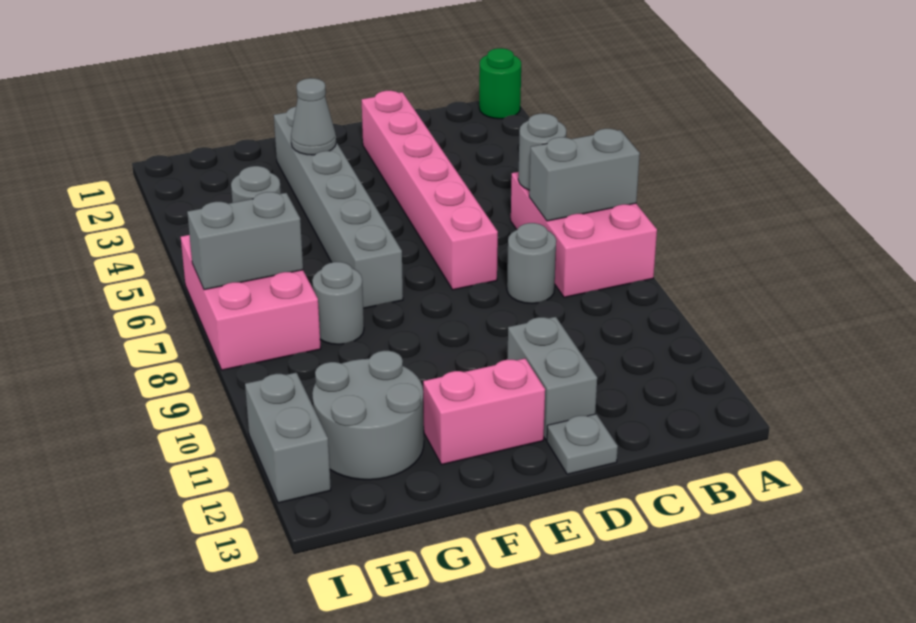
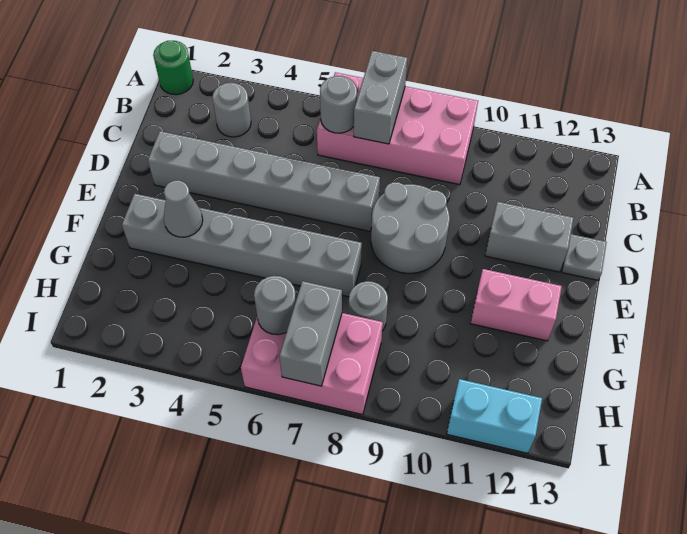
pink 2x3 brick [511,172,657,297] -> pink 2x4 brick [317,72,478,185]
grey 1x1 round brick [507,223,556,303] -> grey 1x1 round brick moved to [212,83,251,137]
pink 1x6 brick [362,91,498,290] -> grey 1x6 brick [148,131,380,231]
pink 1x2 brick [423,359,545,465] -> pink 1x2 brick turned to [470,269,562,341]
grey 2x2 round brick [312,351,424,480] -> grey 2x2 round brick moved to [371,182,450,273]
grey 1x2 brick [245,373,331,503] -> cyan 1x2 brick [447,379,542,453]

